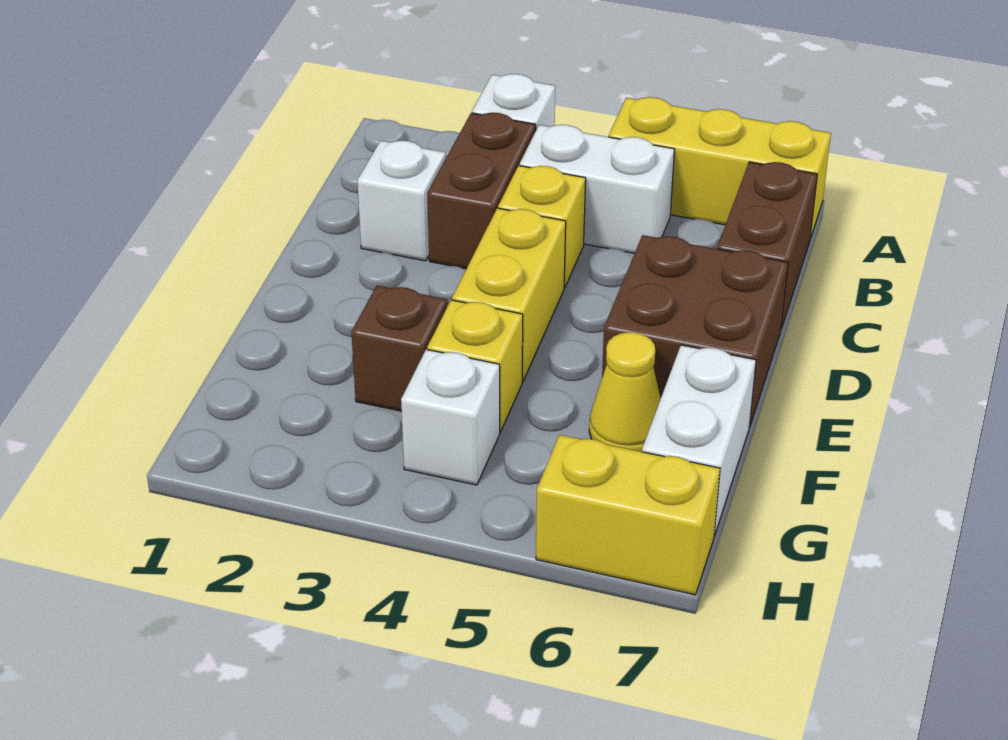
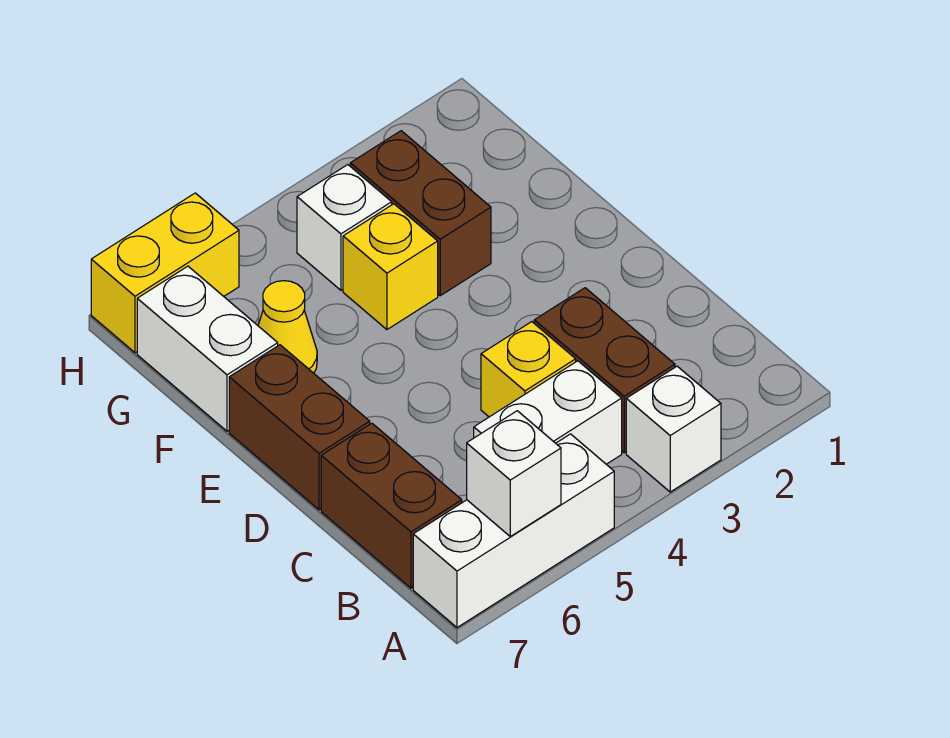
yellow 1x3 brick [609,97,831,239] -> white 1x3 brick [413,434,614,627]
white 1x1 brick [357,141,446,261] -> white 1x1 brick moved to [467,411,561,536]
yellow 1x2 brick [452,208,566,381] -> none
brown 2x2 brick [602,235,788,427] -> brown 1x2 brick [229,345,370,510]
brown 1x1 brick [351,285,448,411] -> brown 1x2 brick [350,131,491,296]

